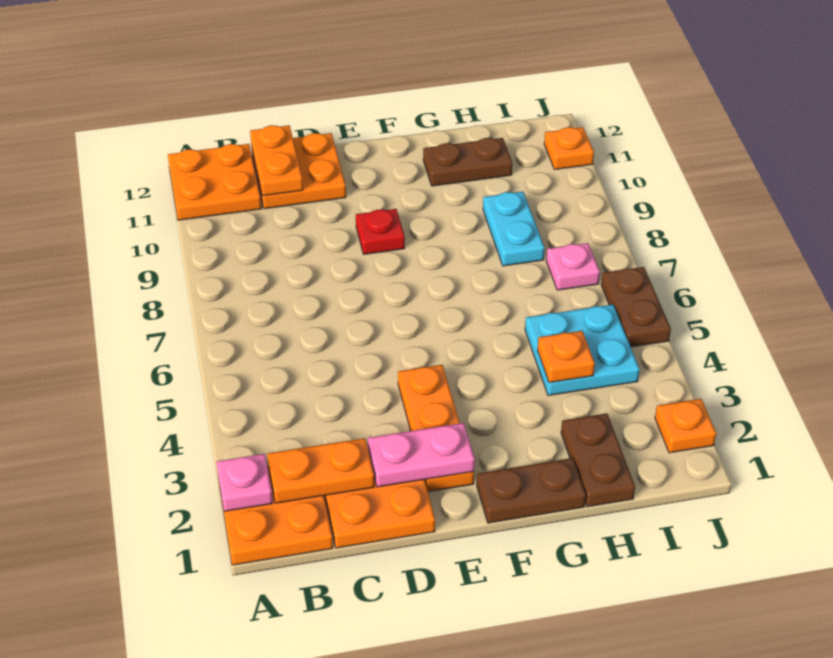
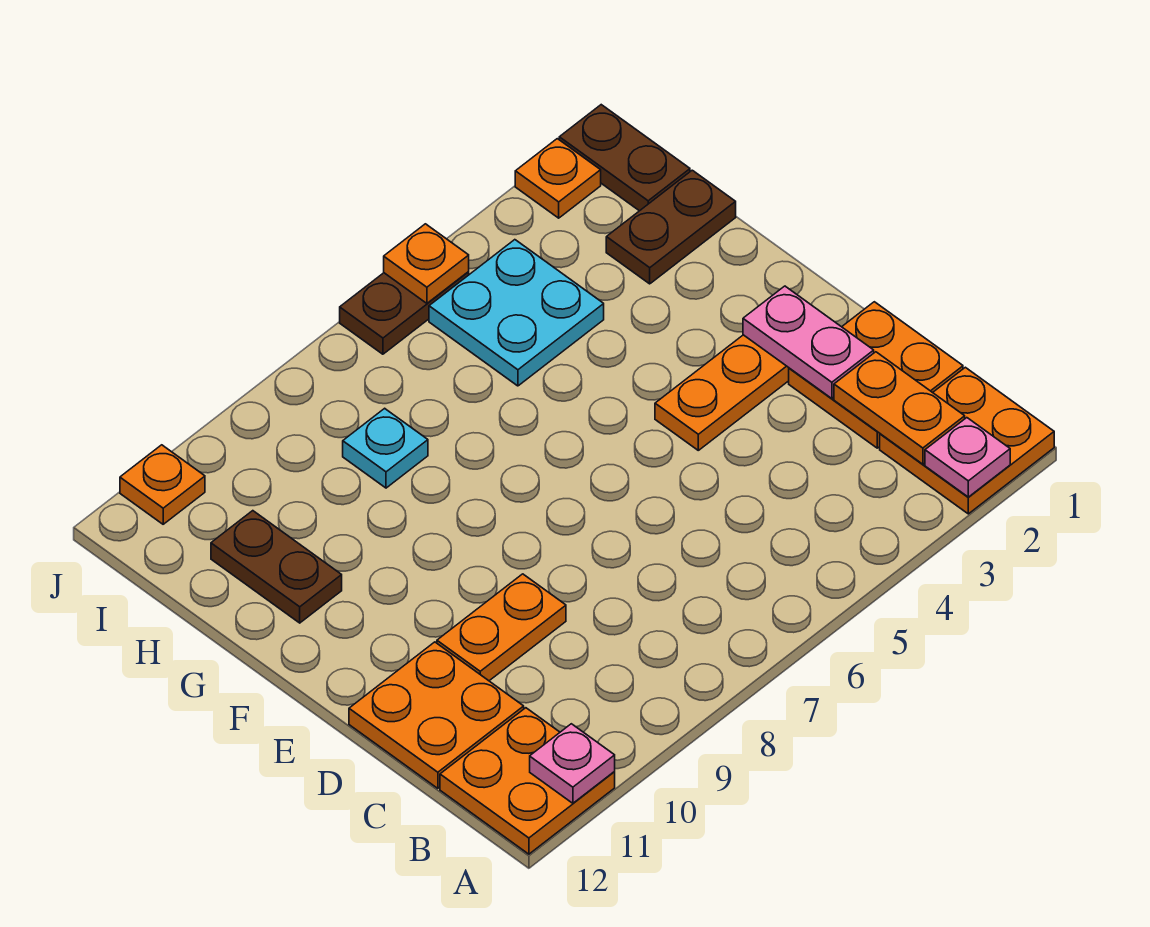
orange 1x2 plate [250,125,303,196] -> orange 1x2 plate moved to [437,574,566,681]
red 1x1 plate [356,209,405,254] -> none
brown 1x2 plate [477,458,586,523] -> brown 1x2 plate moved to [559,105,690,211]
orange 1x1 plate [538,331,595,383] -> orange 1x1 plate moved to [384,224,469,303]
cyan 1x2 plate [483,192,545,266] -> cyan 1x1 plate [343,408,428,488]
pink 1x1 plate [546,243,600,290] -> pink 1x1 plate moved to [530,724,615,803]

